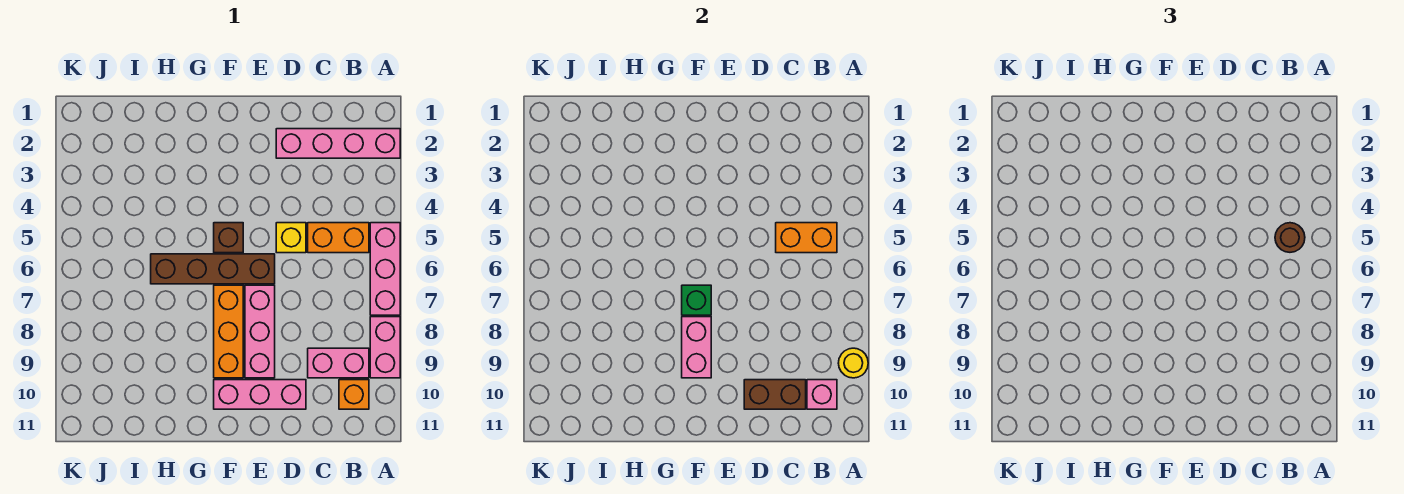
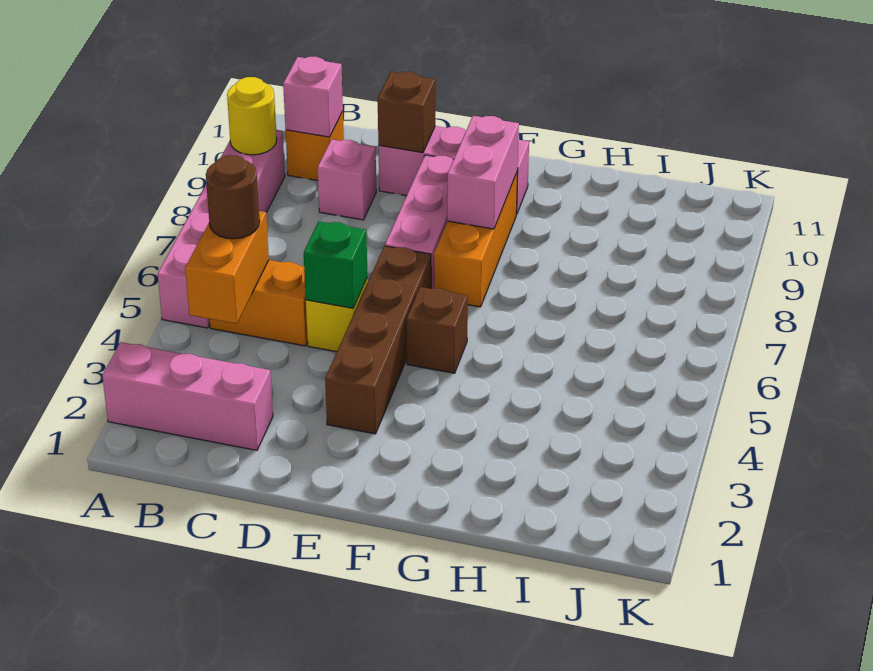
pink 1x4 brick [276,129,400,158] -> pink 1x3 brick [102,342,273,450]
orange 1x2 brick [776,223,837,253] -> orange 1x2 brick turned to [185,211,269,324]
pink 1x2 brick [308,348,369,378] -> pink 1x1 brick [318,139,376,220]
brown 1x2 brick [744,380,806,409] -> brown 1x1 brick [378,72,435,153]
brown 1x4 brick [151,254,275,284] -> brown 1x4 brick turned to [325,246,431,434]
green 1x1 brick [682,285,711,315] -> green 1x1 brick moved to [304,221,368,308]

